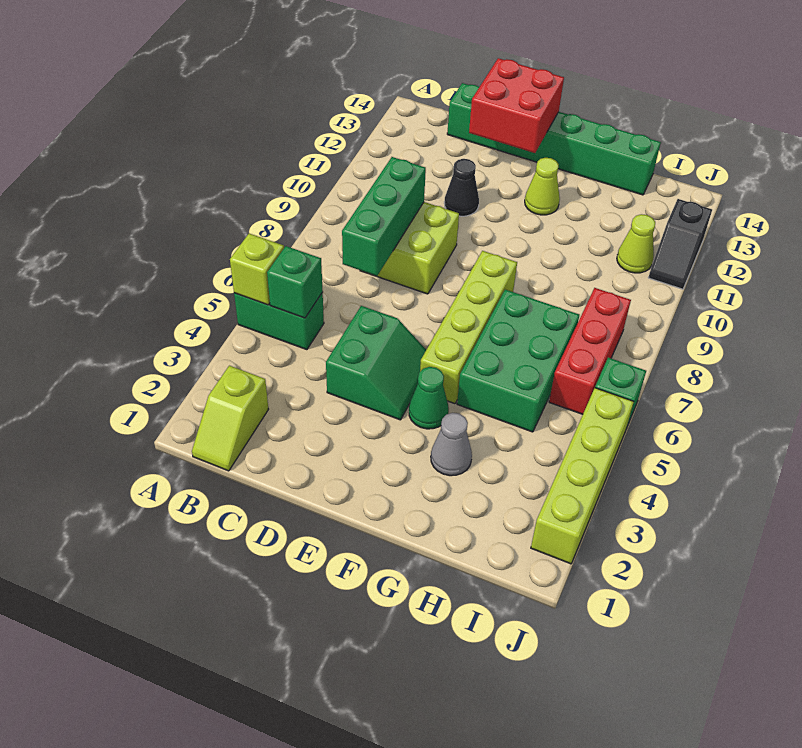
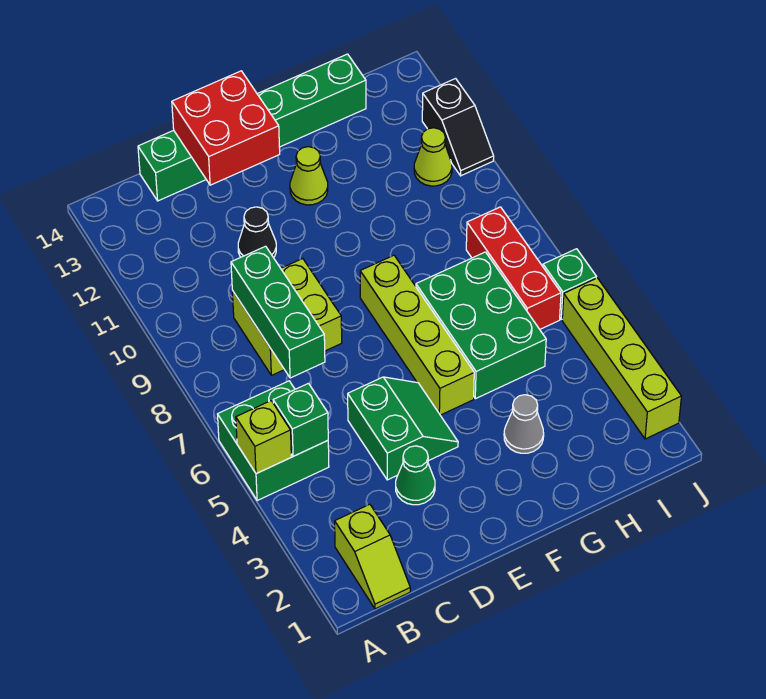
green 1x2 brick [234,292,324,350] -> green 2x2 brick [217,381,329,501]
green 1x1 cone [409,367,449,429] -> green 1x1 cone moved to [396,446,435,505]

